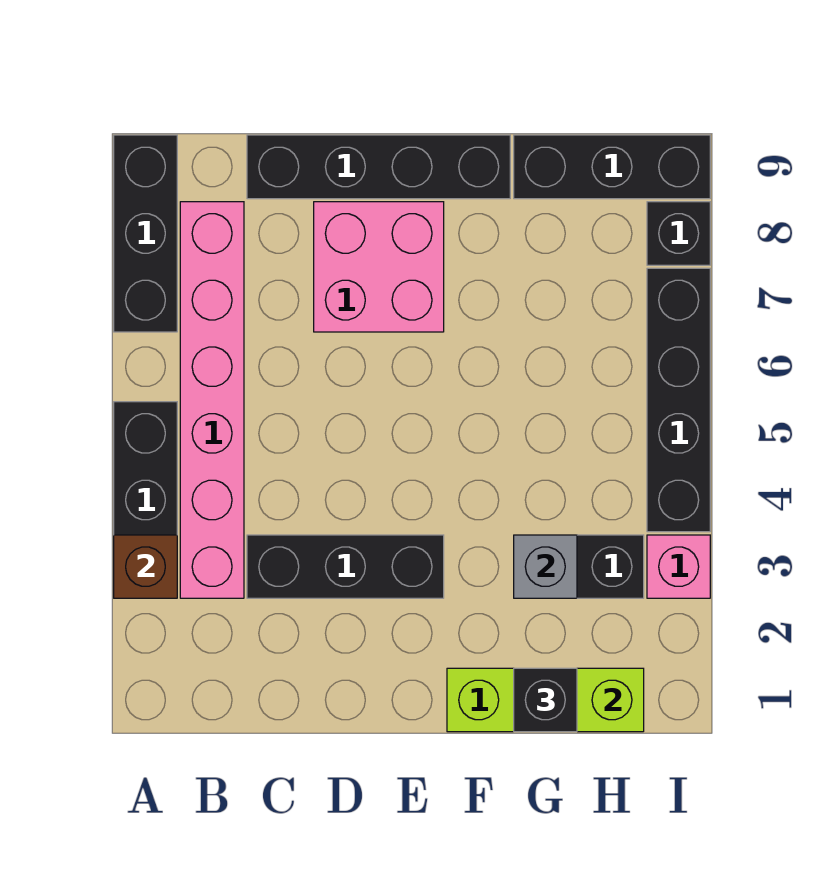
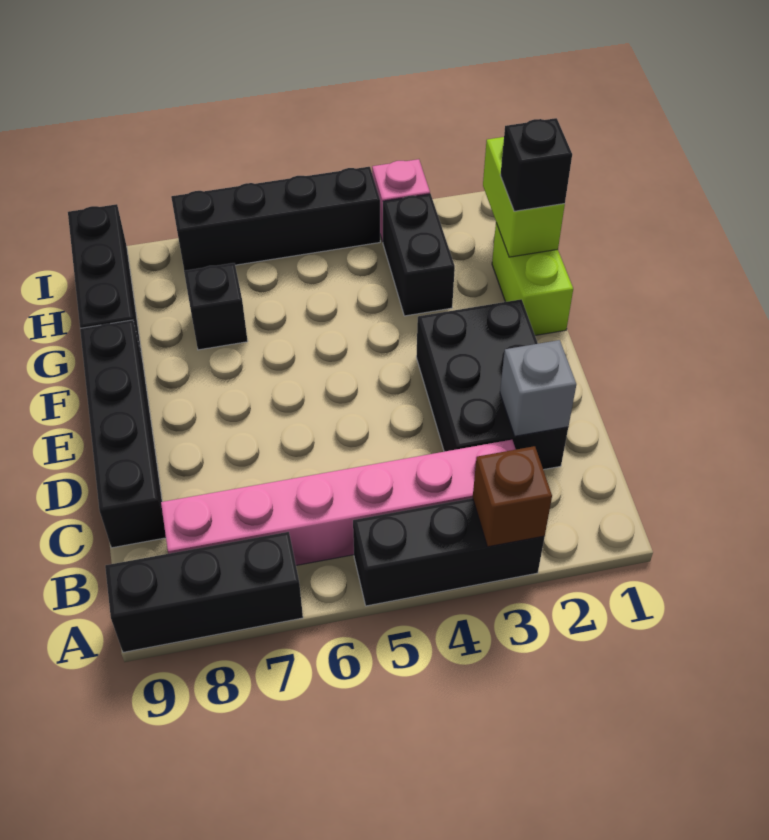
black 1x3 brick [247,535,444,598] -> black 2x3 brick [416,299,568,470]
pink 2x2 brick [314,202,444,332] -> none
grey 1x1 brick [514,535,577,598] -> grey 1x1 brick moved to [500,340,576,436]
black 1x1 brick [647,202,710,265] -> black 1x1 brick moved to [184,263,248,350]

